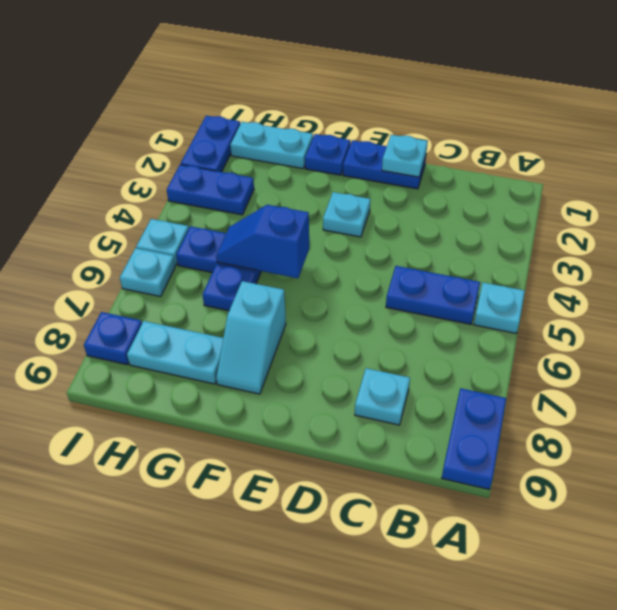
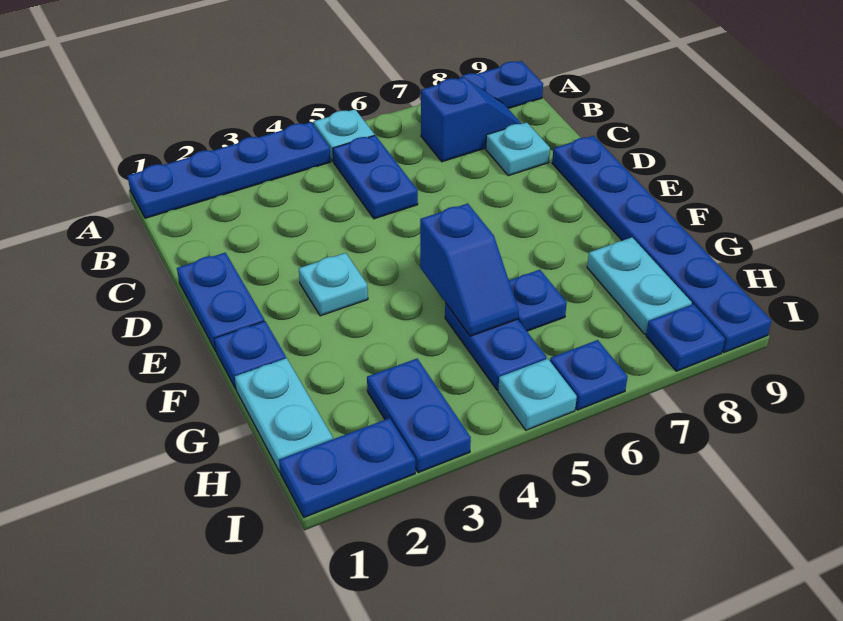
none -> blue 1x4 plate [127,122,331,218]
none -> blue 1x2 slope [421,77,522,162]
cyan 1x1 plate [382,135,428,177] -> none
none -> blue 1x6 plate [552,136,772,353]
cyan 1x2 slope [216,281,286,394] -> none
cyan 1x1 plate [120,248,175,297] -> blue 1x1 plate [550,340,628,410]

